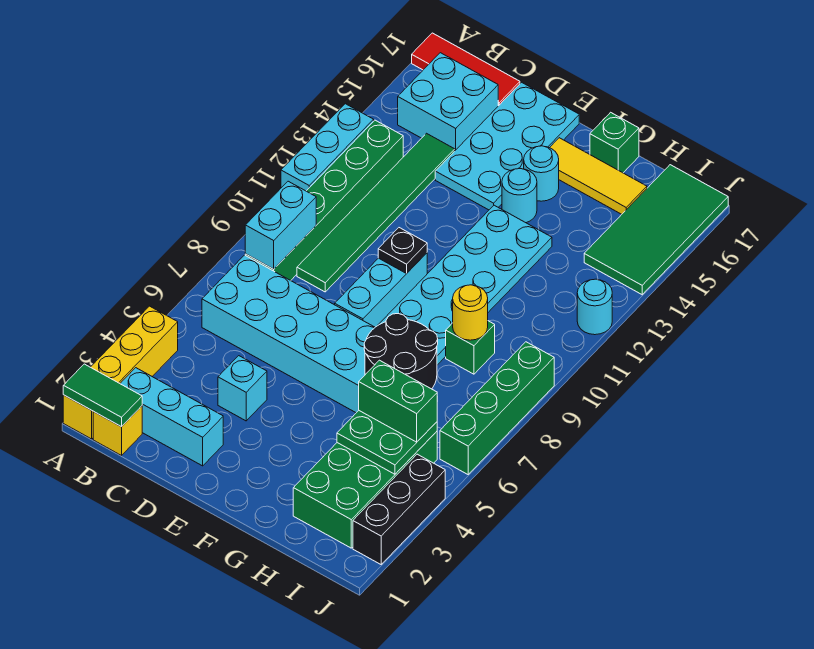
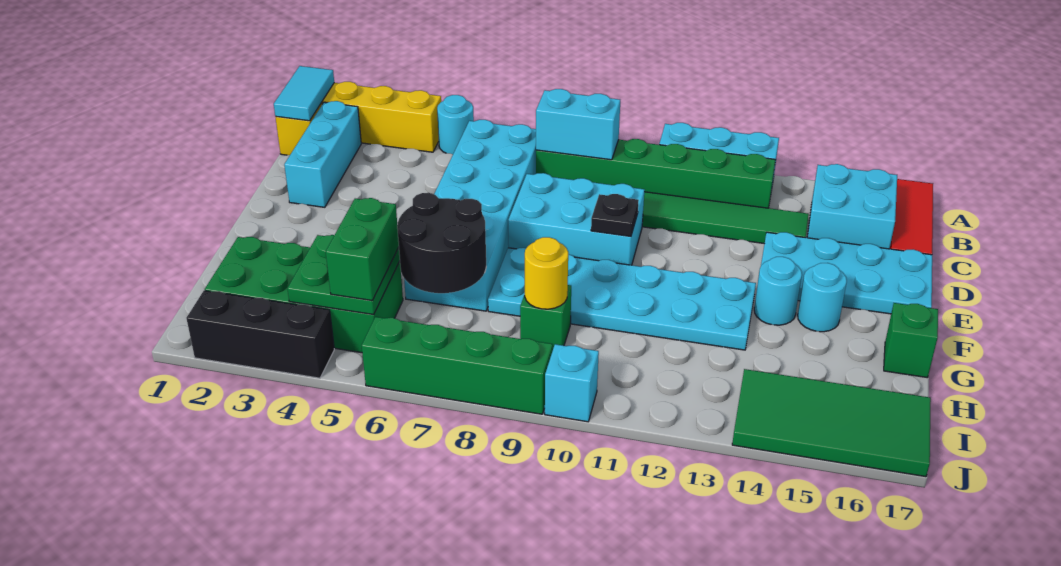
green 1x2 tile [63,364,142,427] -> cyan 1x2 tile [274,66,334,121]
cyan 1x1 brick [218,356,267,421] -> cyan 1x1 brick moved to [545,344,599,422]
cyan 1x3 brick [335,253,427,327] -> cyan 2x3 brick [508,173,644,265]
yellow 1x3 tile [550,138,647,214] -> none
cyan 1x1 round brick [577,279,612,335] -> cyan 1x1 round brick moved to [437,95,474,154]

